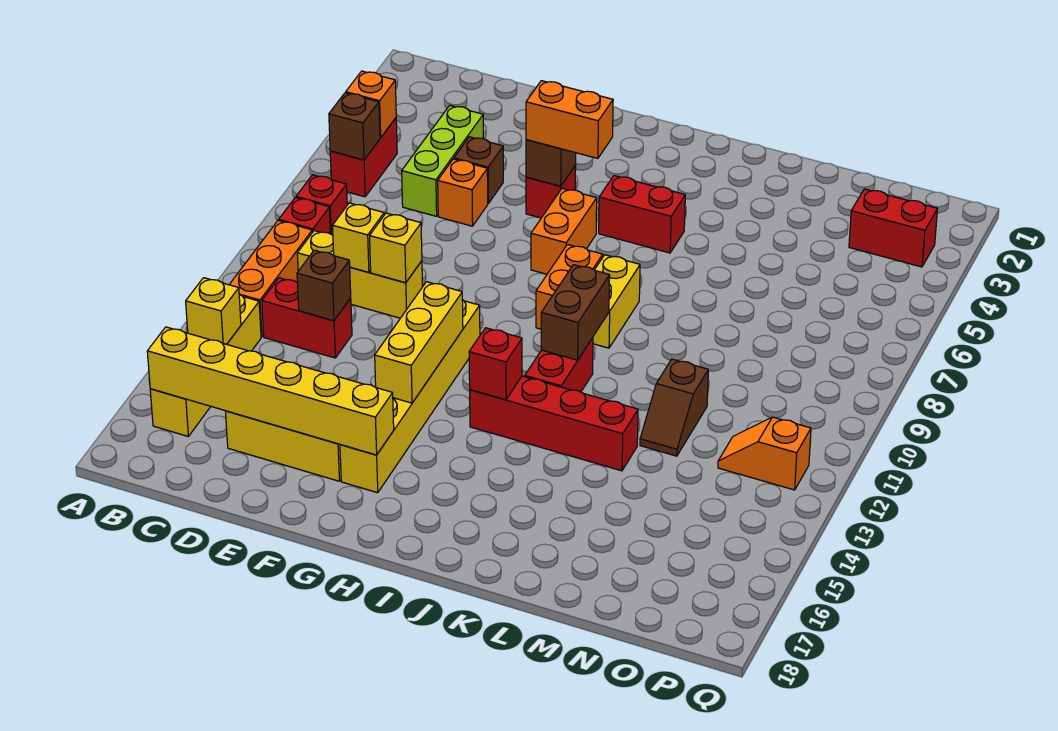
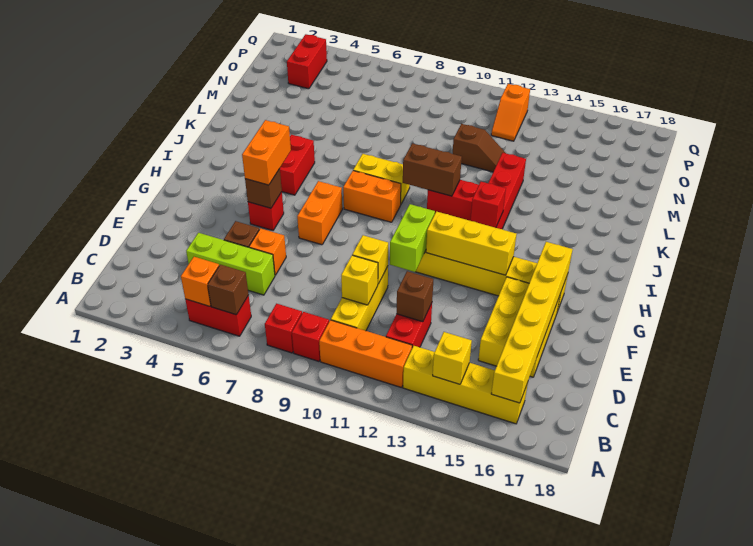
none -> lime 1x2 brick [390,204,435,272]
orange 1x2 brick [531,188,597,274] -> orange 1x2 brick turned to [297,181,342,245]

